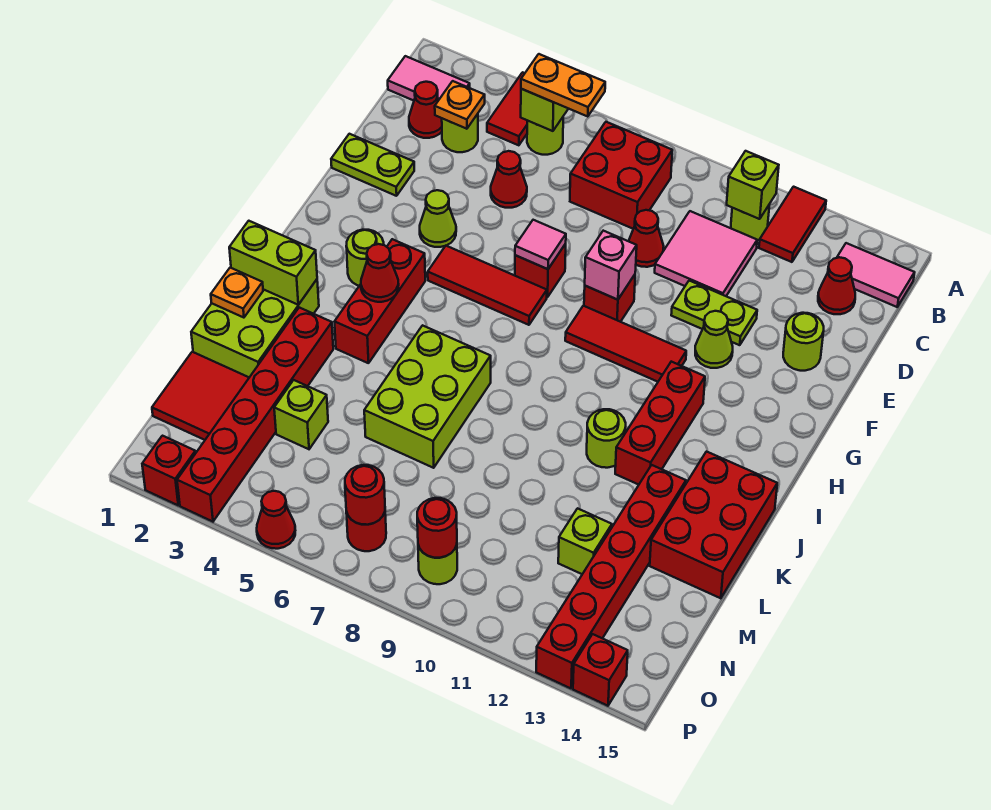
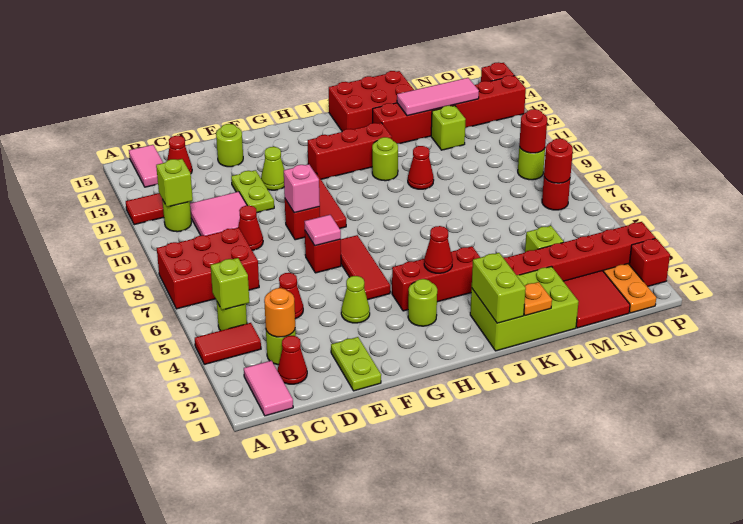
orange 1x2 plate [521,54,605,117] -> orange 1x2 plate moved to [604,264,656,313]
red 2x2 brick [570,122,672,229] -> red 2x3 brick [157,228,259,309]
orange 1x1 plate [435,81,485,129] -> orange 1x1 round brick [264,288,295,337]
lime 2x3 brick [364,325,491,468] -> none
none -> pink 1x3 tile [397,78,479,116]
red 1x1 cone [257,491,295,549] -> red 1x1 cone moved to [408,146,434,189]

